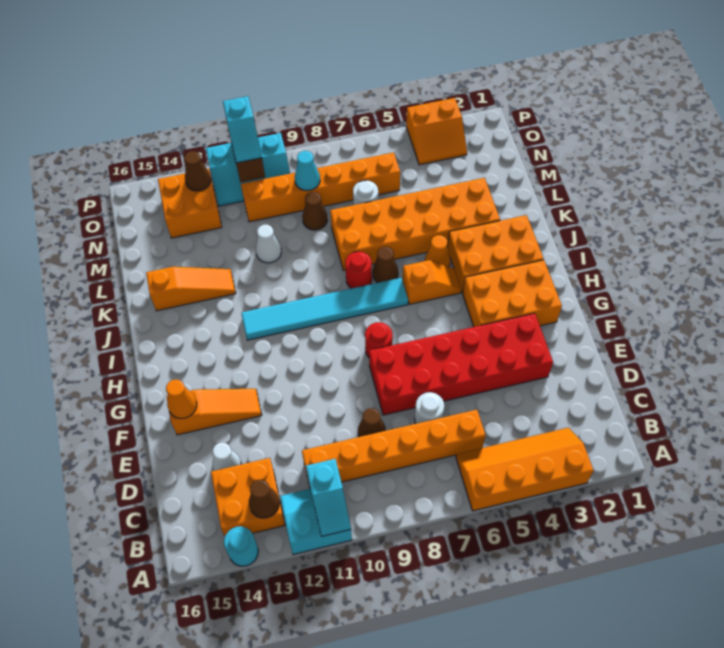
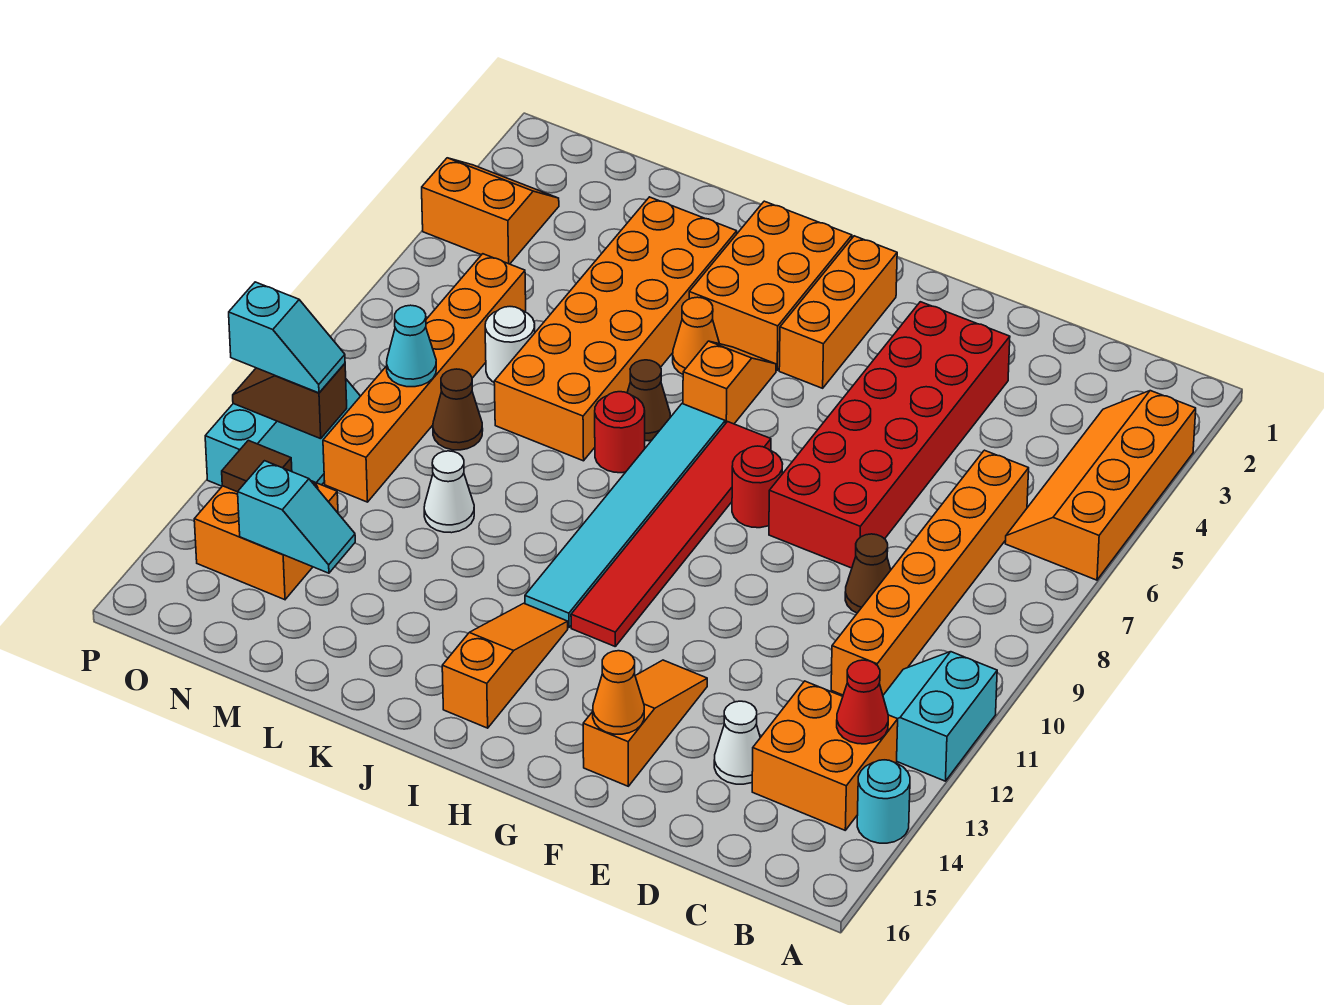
cyan 1x2 slope [306,459,351,536] -> cyan 1x2 slope moved to [238,461,355,573]
brown 1x1 cone [249,480,279,518] -> red 1x1 cone [837,660,888,744]
white 1x1 round brick [415,392,444,424] -> none
orange 2x3 brick [463,260,562,327] -> orange 1x3 brick [779,236,897,388]
none -> red 1x6 tile [571,422,771,646]
orange 1x3 slope [146,267,236,311] -> orange 1x3 slope moved to [442,603,568,728]
orange 2x2 slope [406,98,467,165] -> orange 2x2 slope turned to [422,158,559,264]
brown 1x1 cone [184,151,211,191] -> brown 1x1 tile [222,440,292,492]

